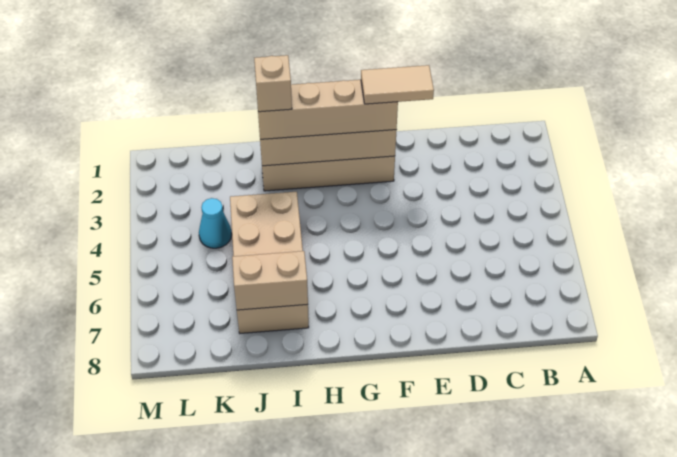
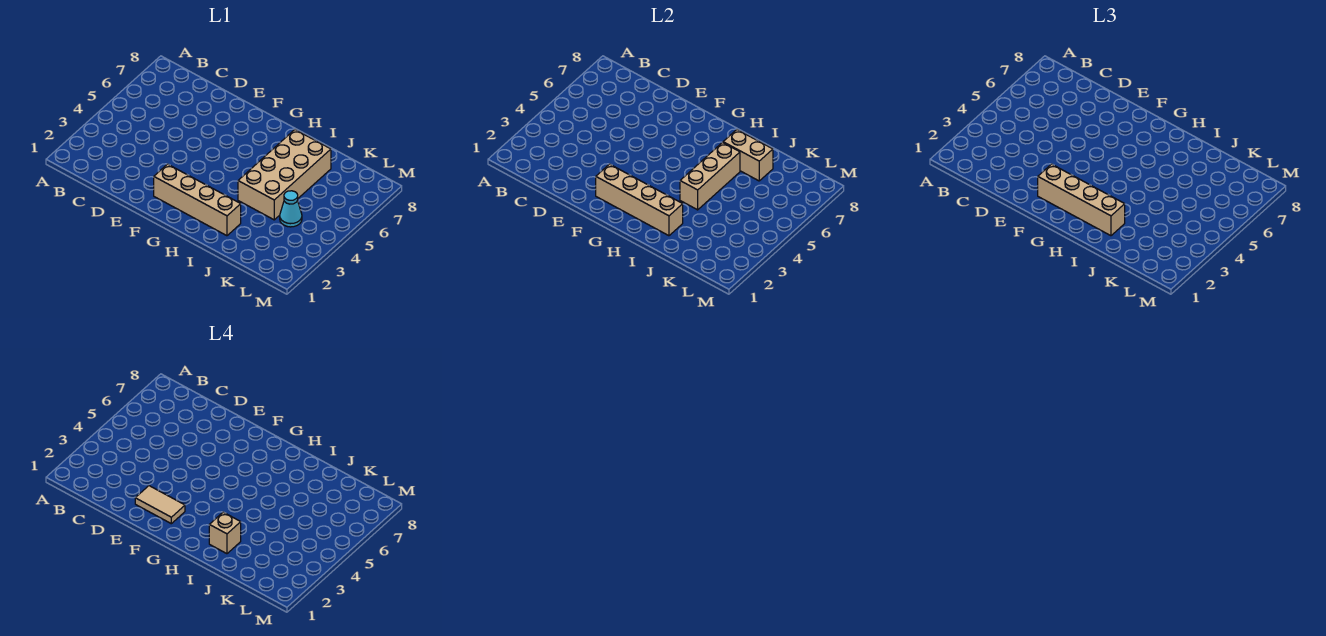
none -> tan 1x3 brick [680,142,740,210]

